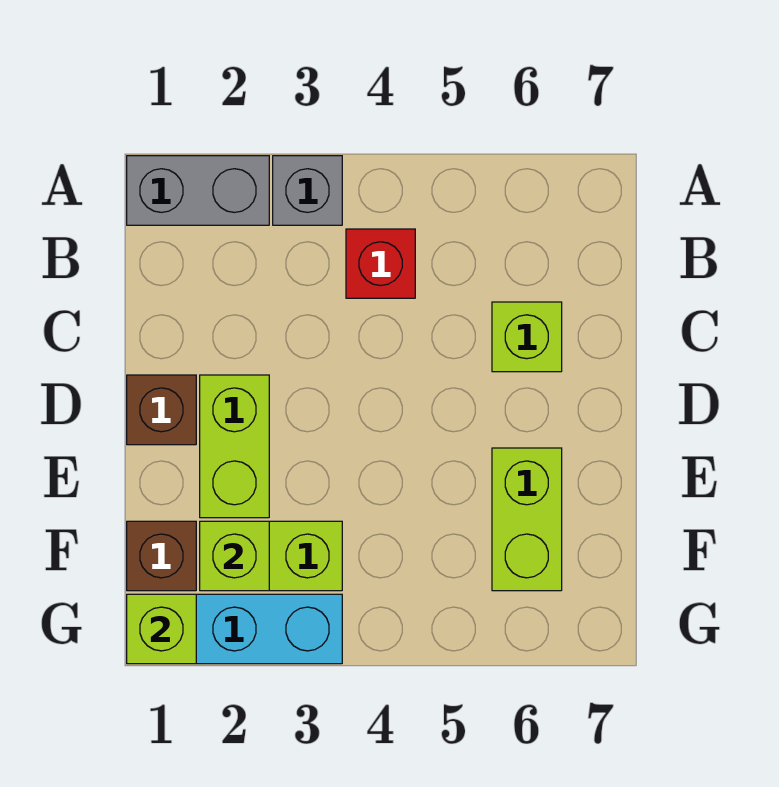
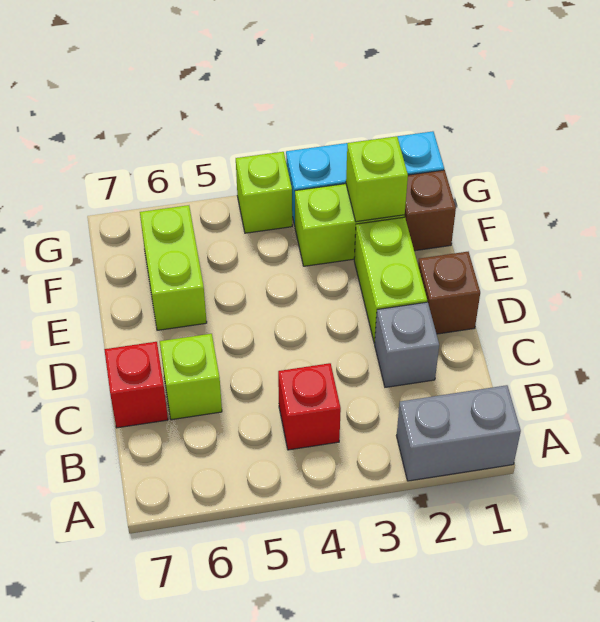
grey 1x1 brick [273,156,342,225] -> grey 1x1 brick moved to [375,302,439,387]
none -> red 1x1 brick [104,342,168,428]
lime 1x1 brick [127,594,196,664] -> lime 1x1 brick moved to [236,152,292,233]

